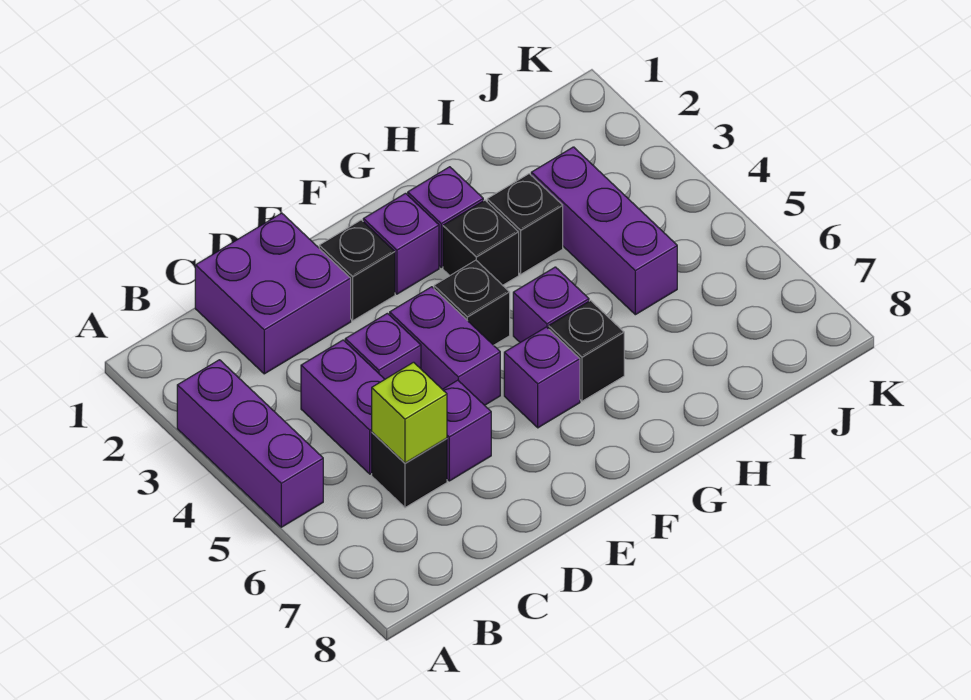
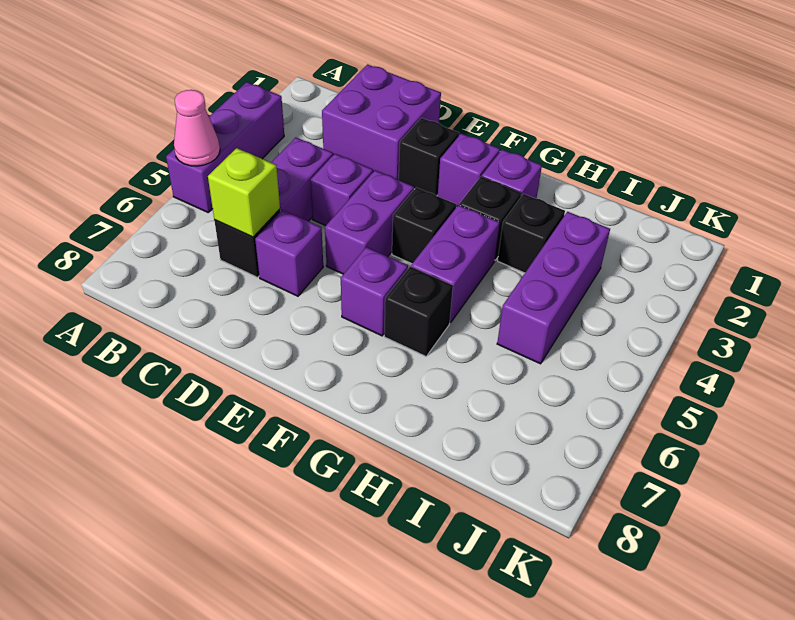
none -> pink 1x1 cone [174,90,220,166]
purple 1x1 brick [513,267,589,342] -> purple 1x2 brick [411,205,500,323]

